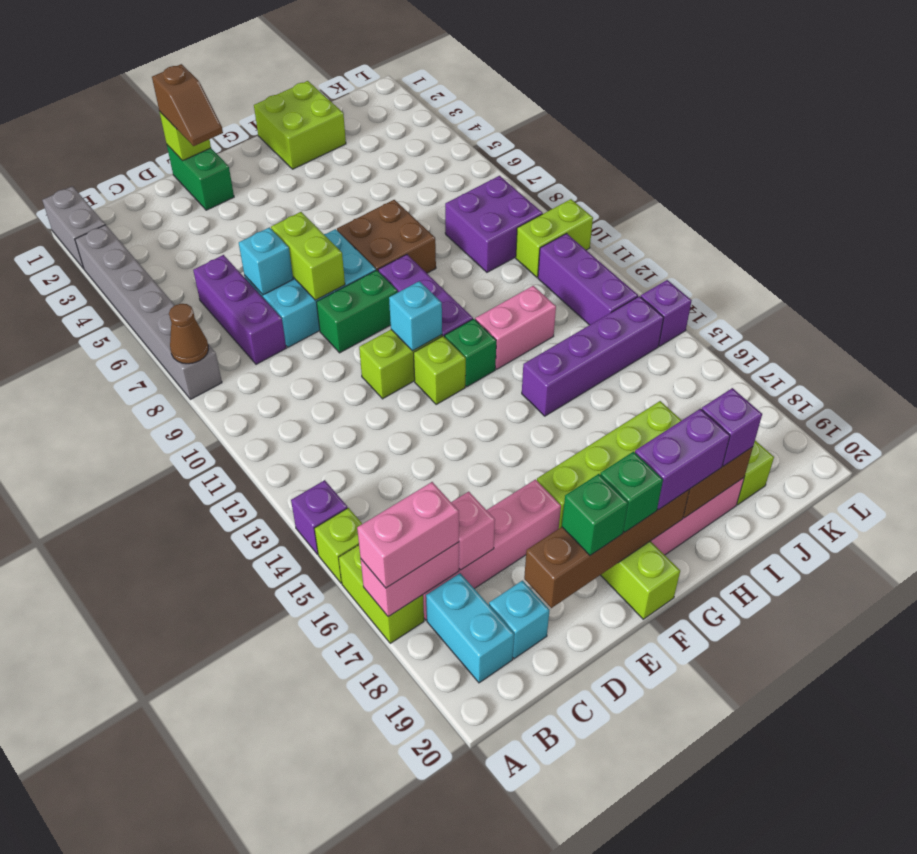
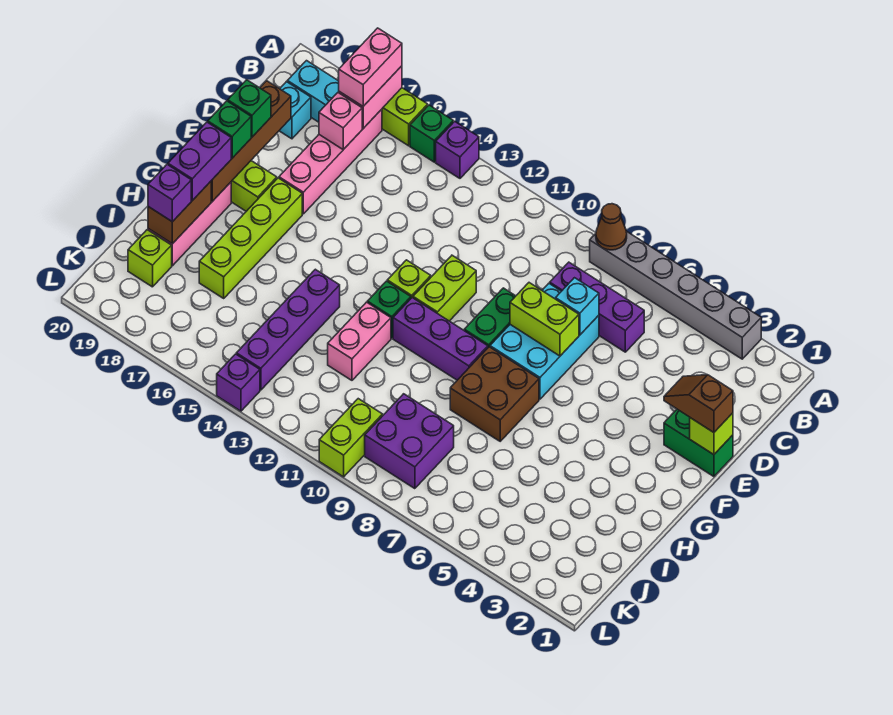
grey 1x2 brick [42,186,105,269] -> none
lime 1x1 brick [314,508,362,583] -> green 1x1 brick [410,105,453,162]
cyan 1x1 brick [389,281,442,351] -> none
lime 2x2 brick [254,81,346,169] -> none
purple 1x3 brick [538,234,638,325] -> none

